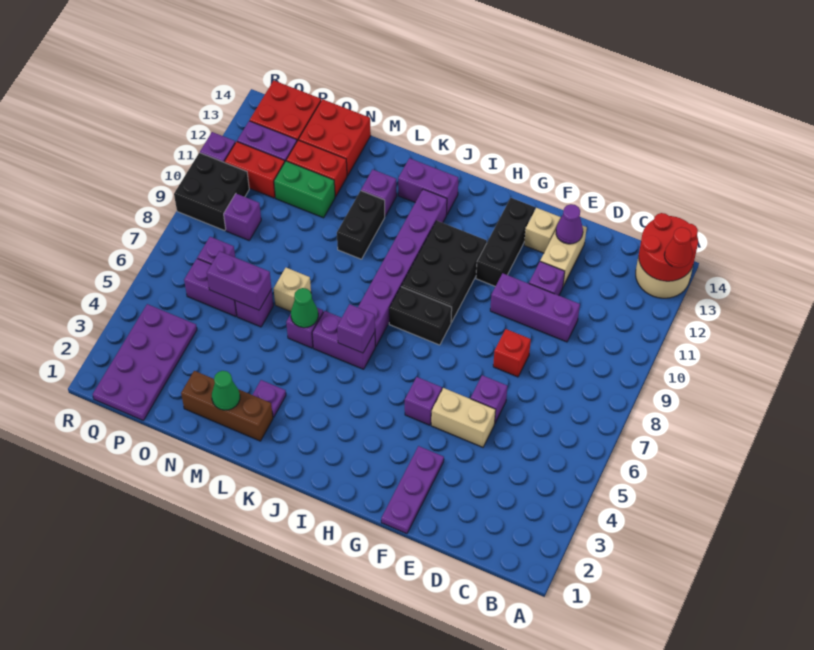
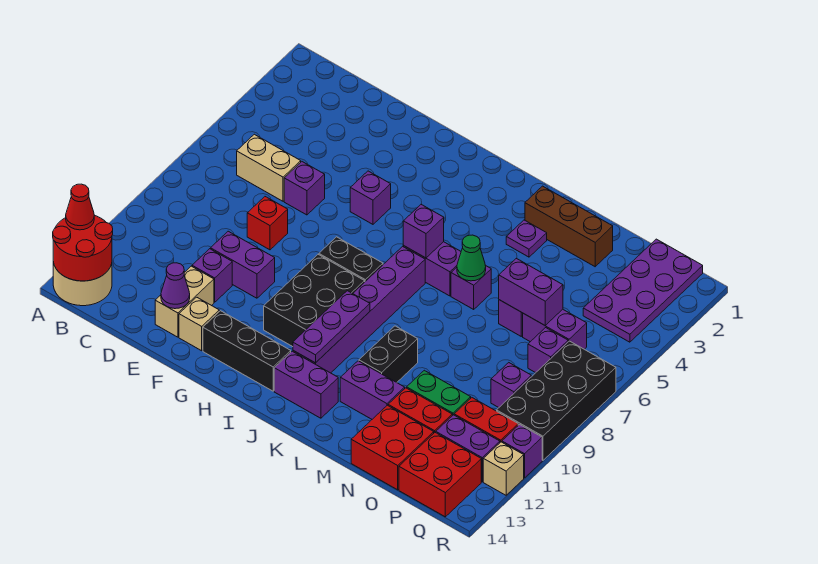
purple 1x3 brick [490,273,580,342] -> purple 1x2 brick [211,231,275,298]
tan 1x2 brick [431,388,496,447] -> tan 1x2 brick moved to [237,134,301,201]
purple 1x3 plate [381,446,444,534] -> purple 1x3 plate moved to [293,291,370,363]
black 1x3 brick [476,198,535,286] -> black 1x3 brick turned to [203,311,291,391]
purple 1x1 brick [361,170,397,216] -> purple 1x2 brick [340,361,405,419]
green 1x1 cone [212,371,240,410] -> none
tan 1x1 brick [274,268,311,312] -> tan 1x1 brick moved to [483,442,524,495]
black 2x2 brick [174,153,249,231] -> black 2x4 brick [497,341,616,460]

